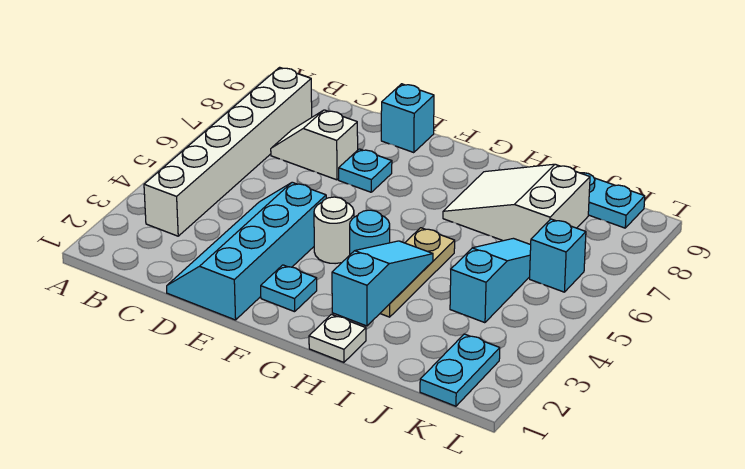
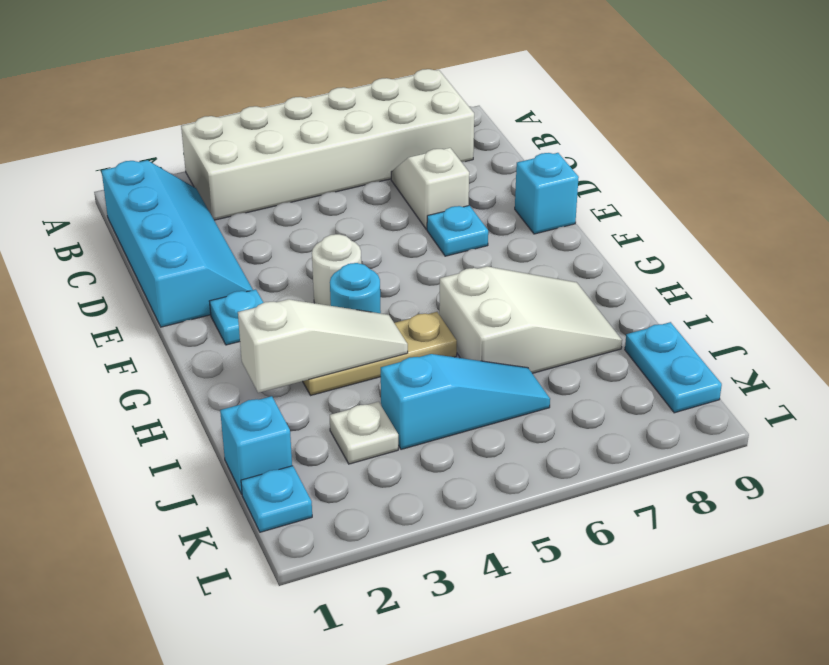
white 1x6 brick [144,67,312,236] -> white 2x6 brick [181,69,474,220]
cyan 2x4 slope [167,182,326,320] -> cyan 2x4 slope turned to [102,160,253,327]
white 1x1 plate [309,314,366,362] -> white 1x1 plate moved to [329,402,398,464]
cyan 1x3 slope [332,241,433,326] -> white 1x3 slope [238,299,408,393]
white 2x3 slope [443,164,590,245] -> white 2x3 slope turned to [439,266,622,373]
cyan 1x2 plate [420,334,500,406] -> cyan 1x1 plate [241,466,312,532]
cyan 1x1 brick [530,219,586,292] -> cyan 1x1 brick moved to [220,396,292,494]

